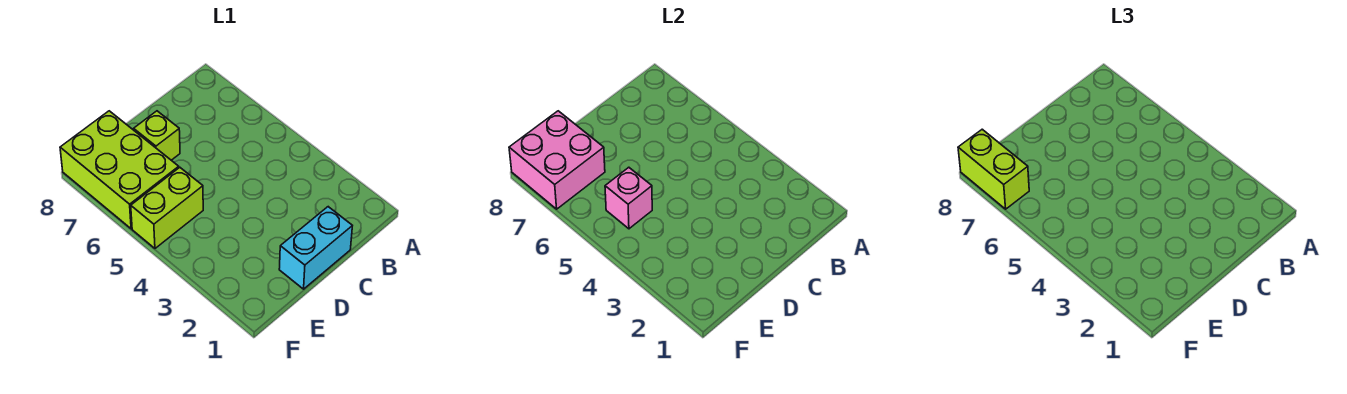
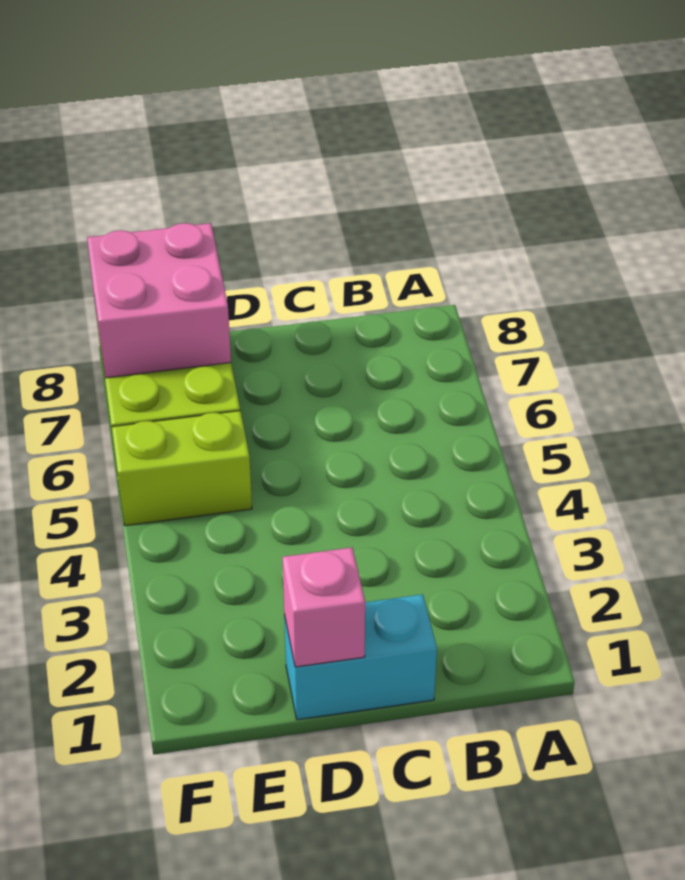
lime 1x1 brick [134,111,180,160] -> none
pink 1x1 brick [605,167,652,229] -> pink 1x1 brick moved to [282,548,365,667]
lime 1x2 brick [958,129,1029,209] -> none

